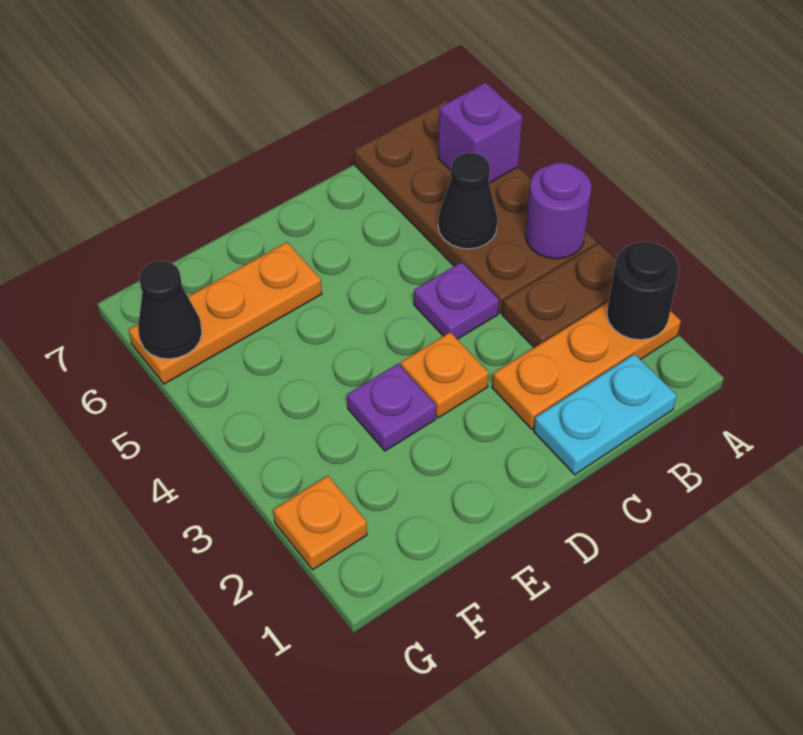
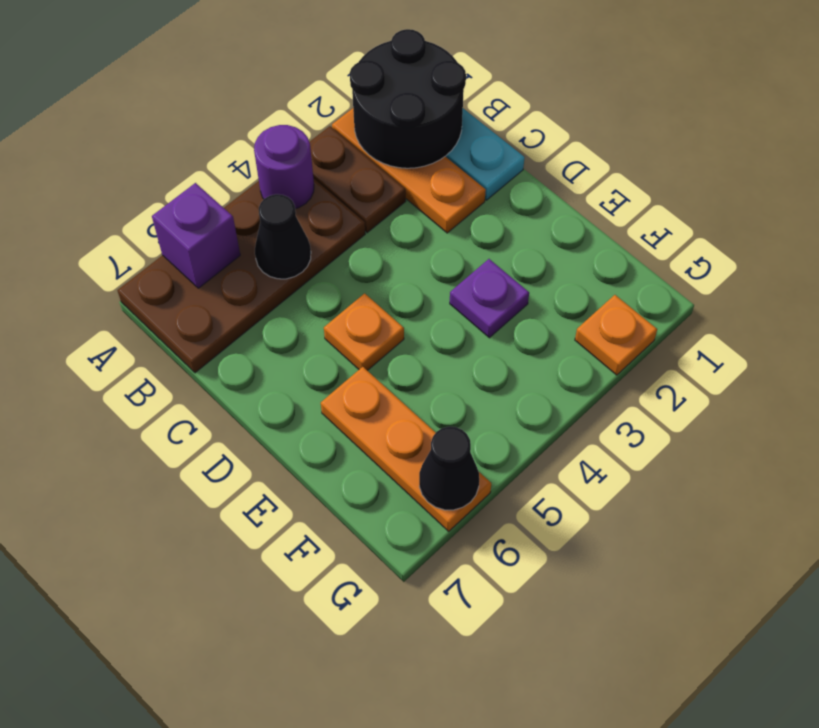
black 1x1 round brick [607,242,679,340] -> black 2x2 round brick [350,29,466,168]
purple 1x1 plate [414,262,499,339] -> none
orange 1x1 plate [401,332,489,418] -> orange 1x1 plate moved to [324,293,404,371]

